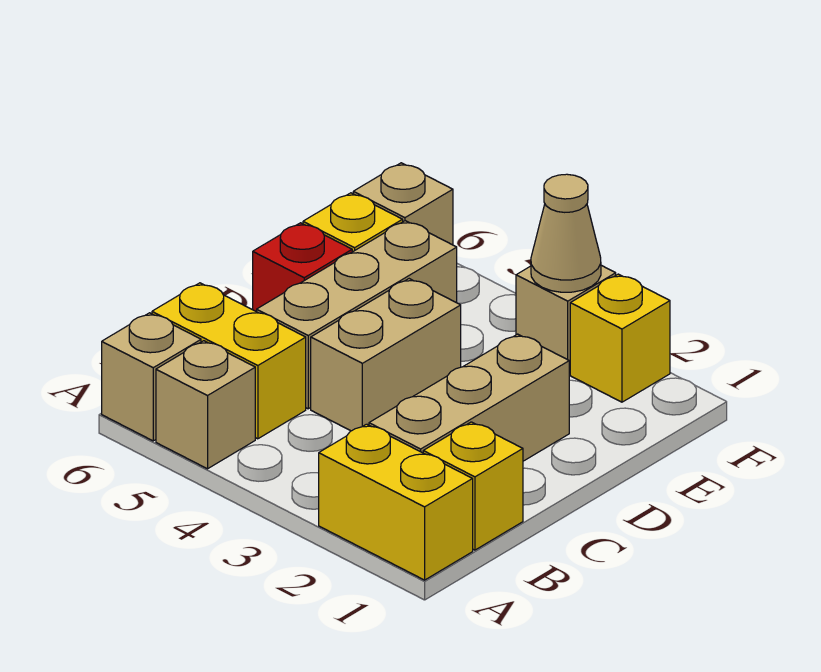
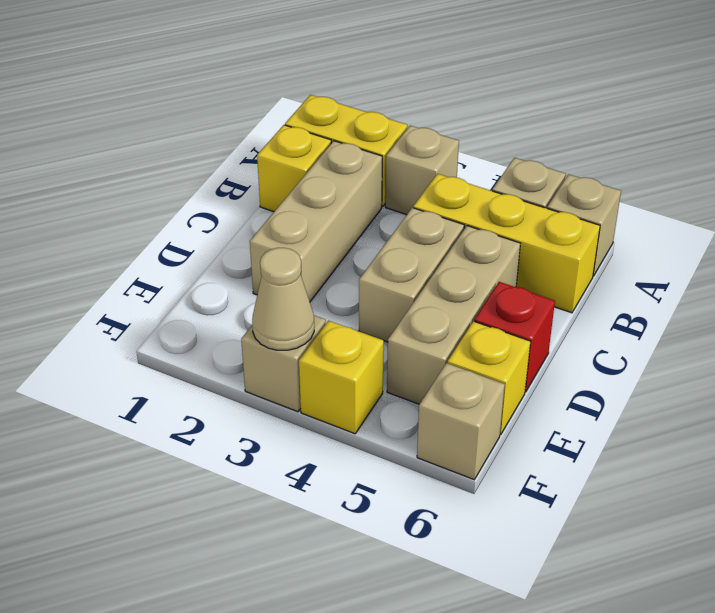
none -> tan 1x1 brick [385,126,459,215]
yellow 1x2 brick [152,283,306,439] -> yellow 1x3 brick [413,174,600,313]
yellow 1x1 brick [570,274,670,402] -> yellow 1x1 brick moved to [299,321,384,434]

